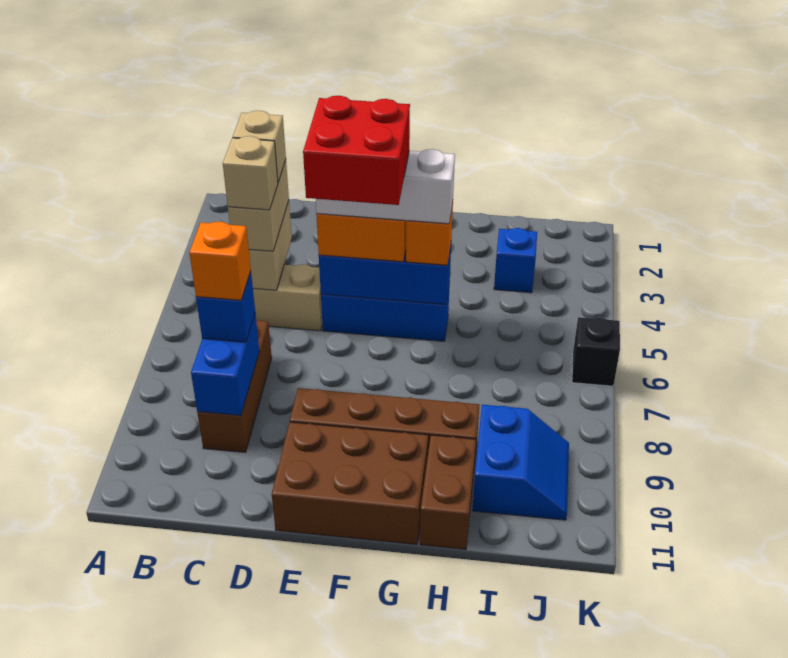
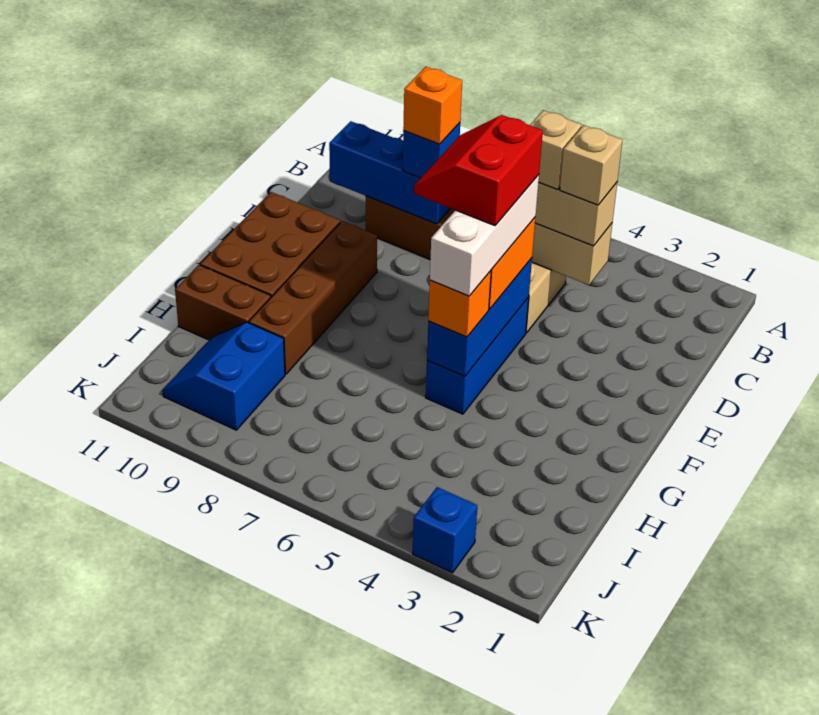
blue 1x2 brick [191,314,259,415] -> blue 1x3 brick [329,121,451,224]
red 2x2 brick [303,96,410,205] -> red 2x2 slope [414,115,543,226]
blue 1x1 brick [494,228,537,293] -> blue 1x1 brick moved to [413,487,477,573]
blue 2x2 slope [472,405,569,520] -> blue 2x2 slope turned to [163,322,285,430]
black 1x1 brick [572,317,620,386] -> none

